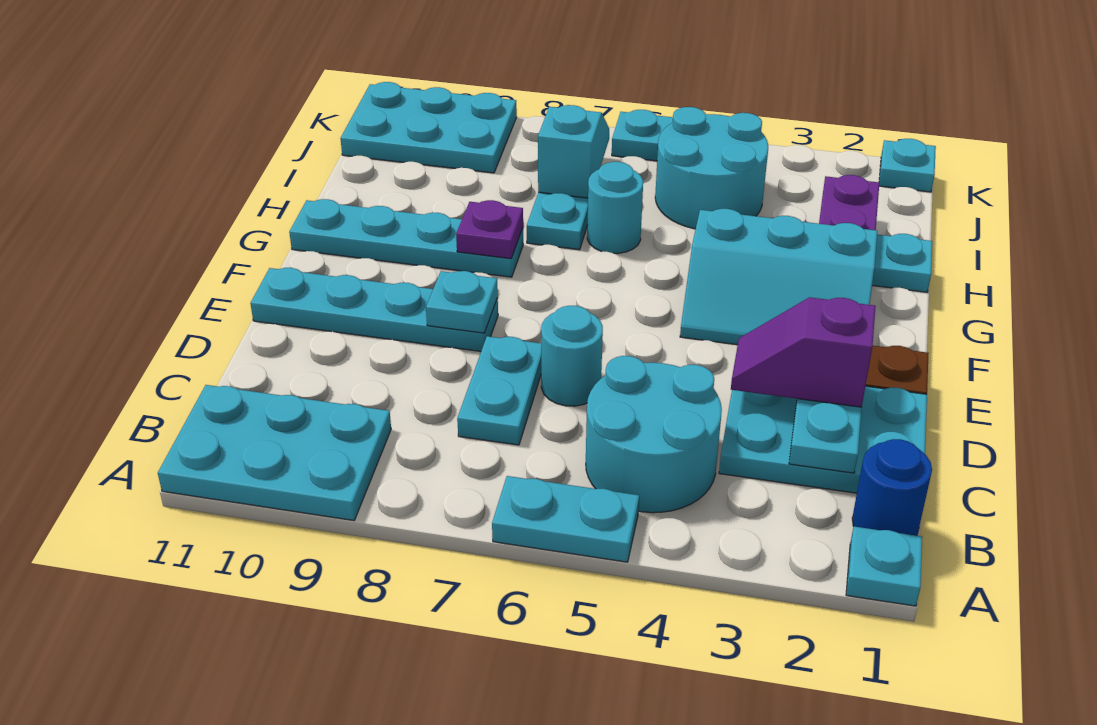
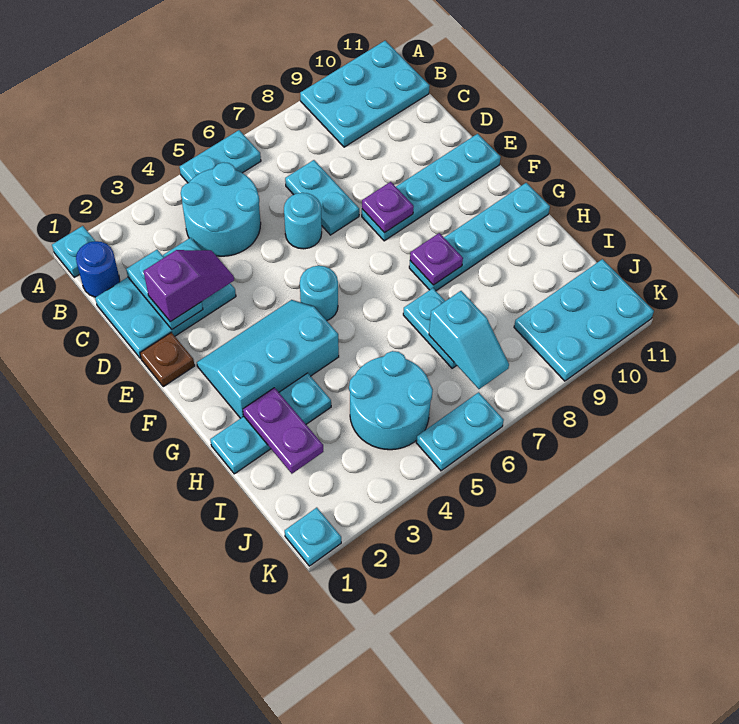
cyan 1x1 plate [426,271,498,333] -> purple 1x1 plate [362,182,414,233]
cyan 1x1 round brick [587,162,643,254] -> cyan 1x1 round brick moved to [300,266,338,321]

